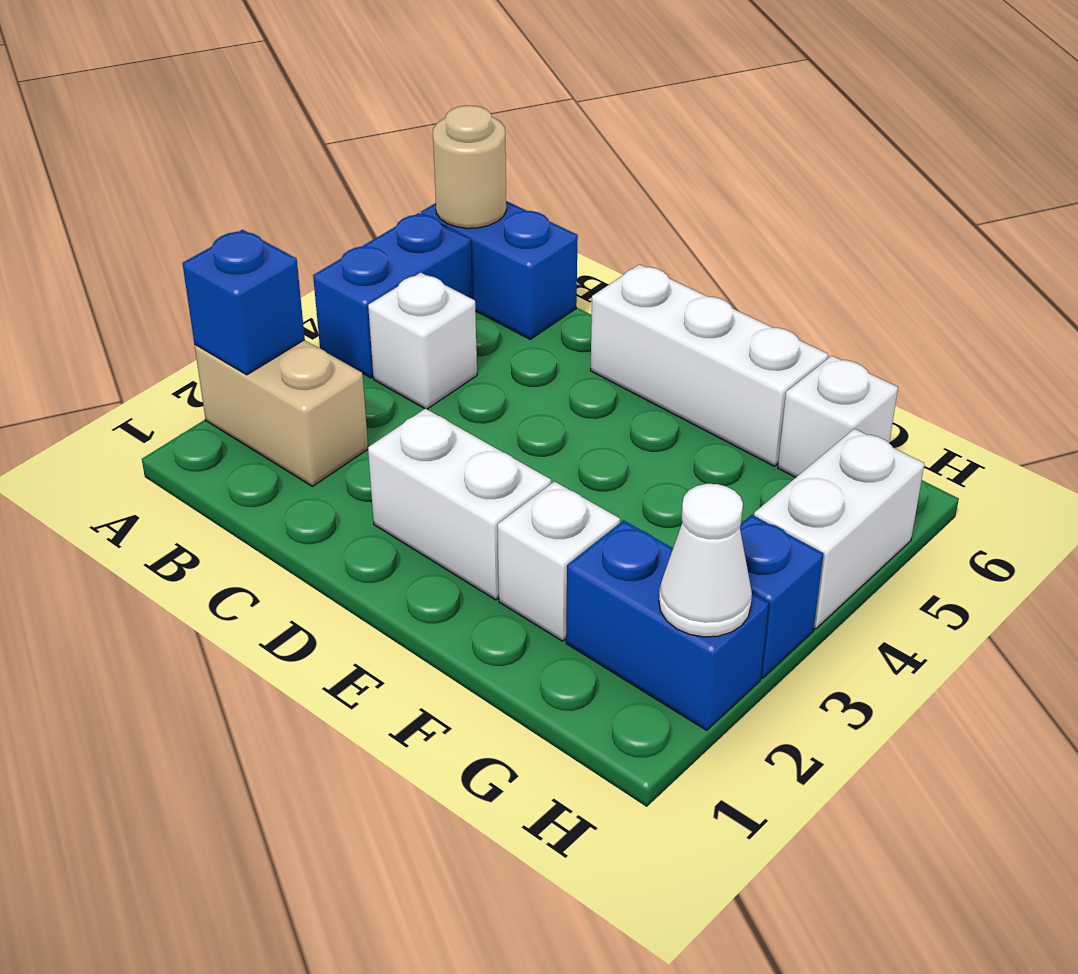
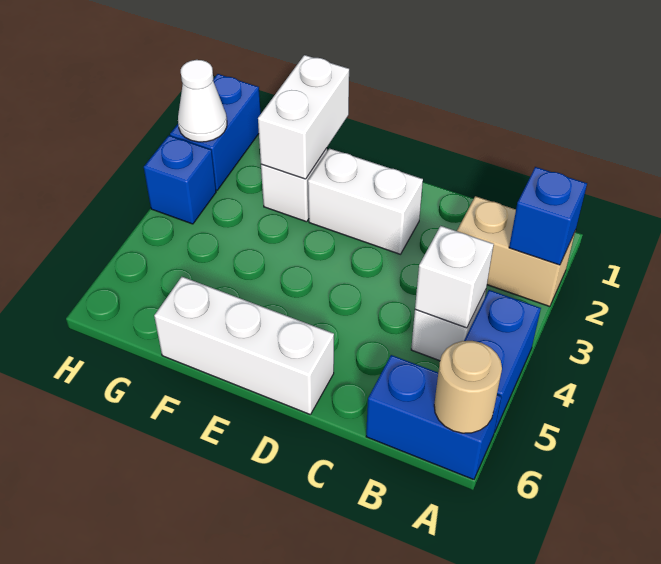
blue 1x2 brick [566,520,769,730] -> blue 1x2 brick turned to [170,74,261,190]
white 1x1 brick [778,356,898,478] -> white 1x1 brick moved to [415,226,494,328]
white 1x2 brick [754,429,924,629] -> white 1x2 brick moved to [258,55,349,179]

